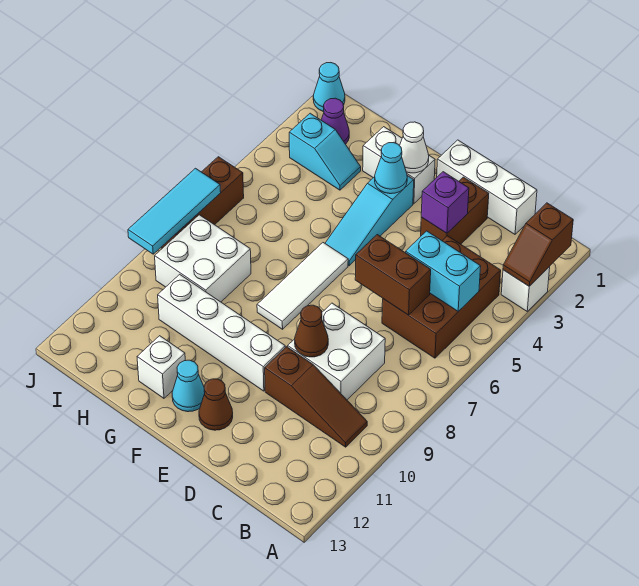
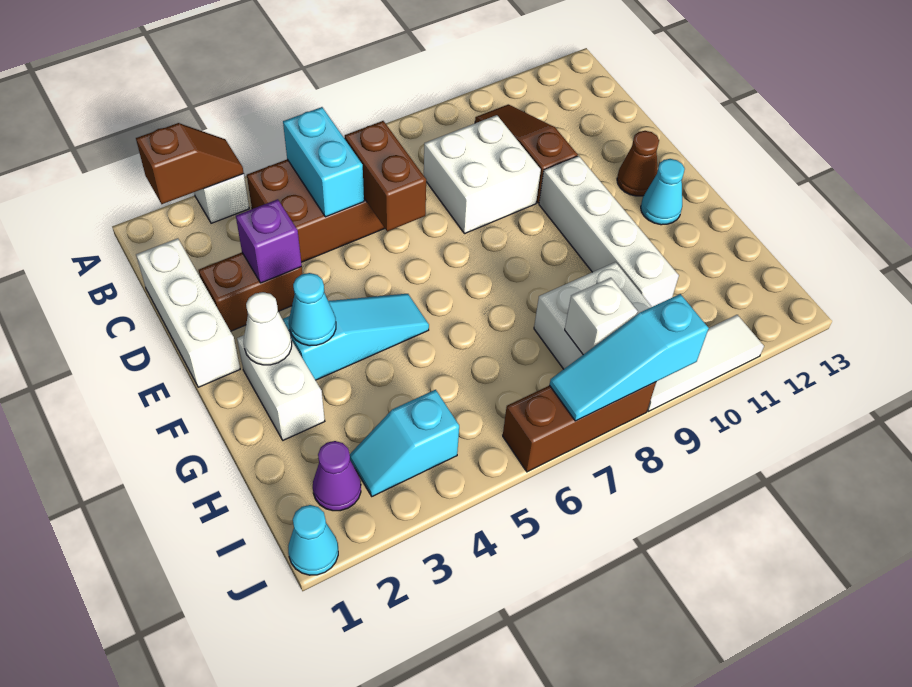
brown 1x1 cone [295,305,328,357] -> none
white 1x3 tile [257,243,348,329] -> white 1x3 tile moved to [648,315,764,411]
white 1x1 brick [137,336,185,398] -> white 1x1 brick moved to [565,278,638,355]
cyan 1x2 slope [289,113,361,190] -> cyan 1x2 slope turned to [350,390,459,496]
cyan 1x3 tile [128,168,221,254] -> cyan 1x3 slope [550,294,709,421]

